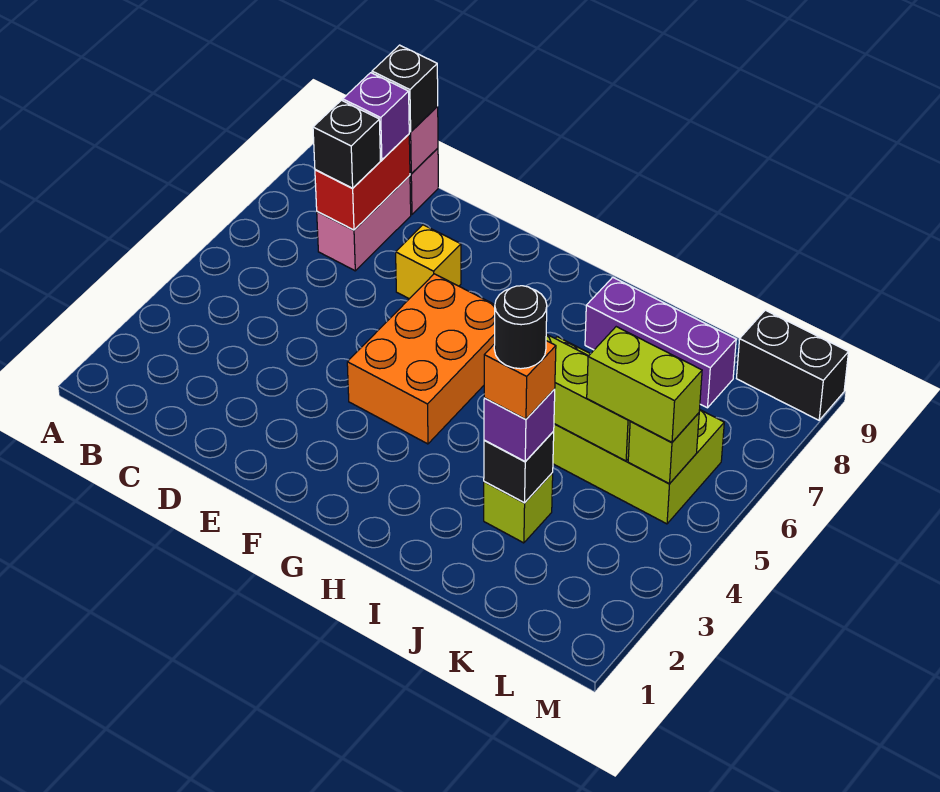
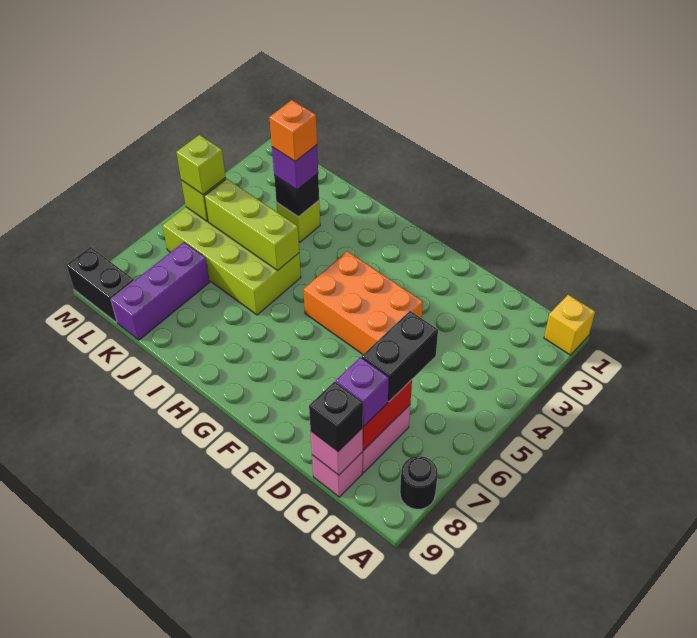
black 1x1 brick [313,100,380,188] -> black 1x2 brick [362,311,438,402]
yellow 1x1 brick [396,225,461,299] -> yellow 1x1 brick moved to [544,295,595,355]
orange 2x3 brick [347,274,495,444] -> orange 2x3 brick turned to [303,251,423,354]
purple 1x3 brick [585,277,736,408] -> purple 1x3 brick turned to [111,242,210,340]
black 1x1 round brick [494,286,547,369] -> black 1x1 round brick moved to [400,456,438,509]
lime 1x2 brick [587,327,702,442] -> lime 1x1 brick [176,135,225,195]

